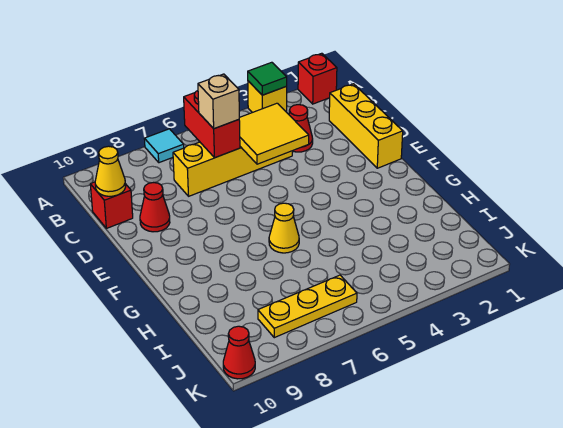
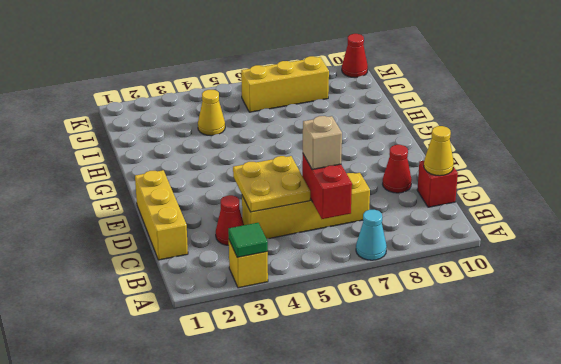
red 1x1 brick [298,53,337,104] -> none
cyan 1x1 tile [144,129,184,163] -> cyan 1x1 cone [356,210,387,260]
yellow 2x2 tile [239,103,309,164] -> yellow 2x2 plate [233,156,310,212]
yellow 1x1 cone [269,203,299,253] -> yellow 1x1 cone moved to [198,90,225,136]
yellow 1x3 plate [258,275,357,338] -> yellow 1x3 brick [241,56,329,112]

